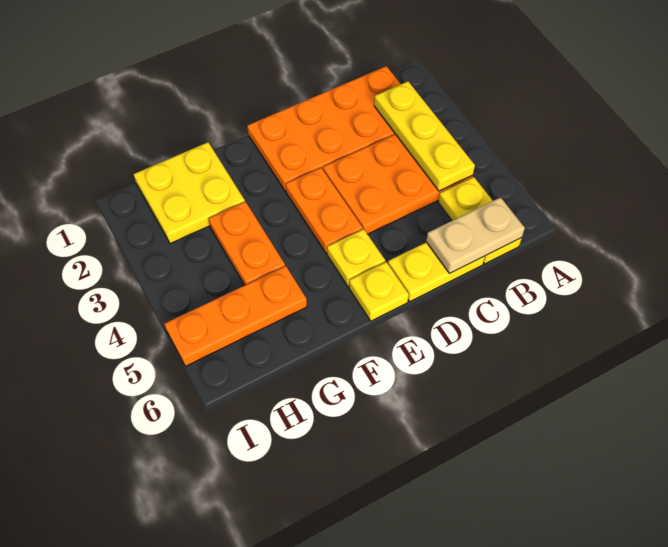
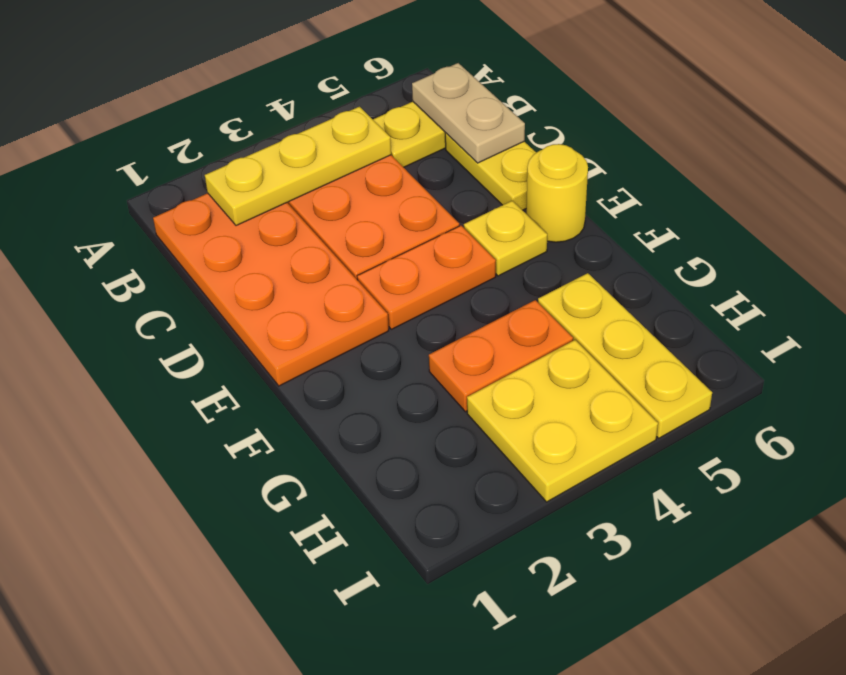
yellow 1x1 plate [349,262,409,321] -> yellow 1x1 round brick [526,144,588,242]
yellow 2x2 plate [134,142,245,244] -> yellow 2x2 plate moved to [467,340,658,502]
orange 1x3 plate [165,266,307,366] -> yellow 1x3 plate [538,273,712,438]

